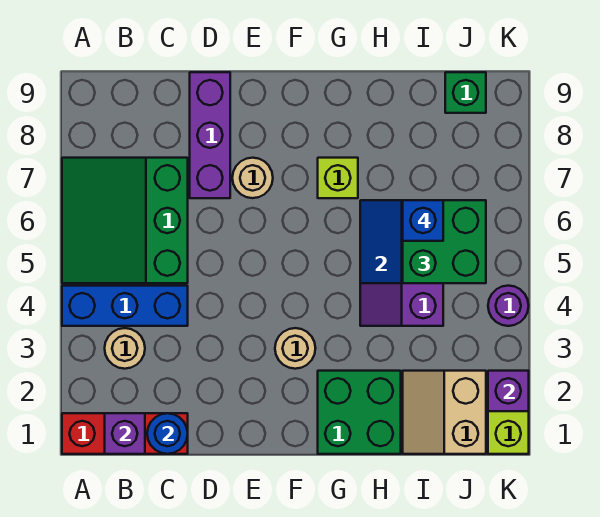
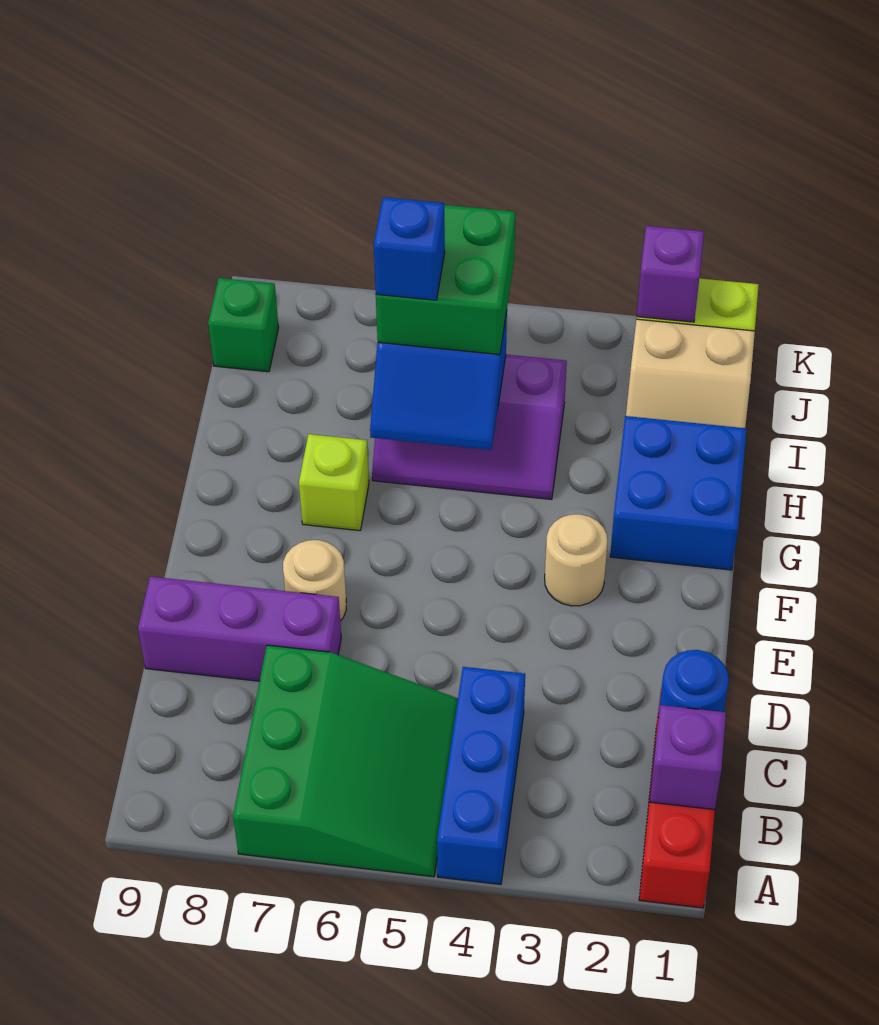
green 3x3 slope [62,158,188,283] -> green 3x3 slope turned to [233,645,458,877]
tan 1x1 round brick [105,328,145,369] -> none
green 2x2 brick [318,371,401,454] -> blue 2x2 brick [610,416,747,570]
purple 1x1 round brick [488,286,529,326] -> none

